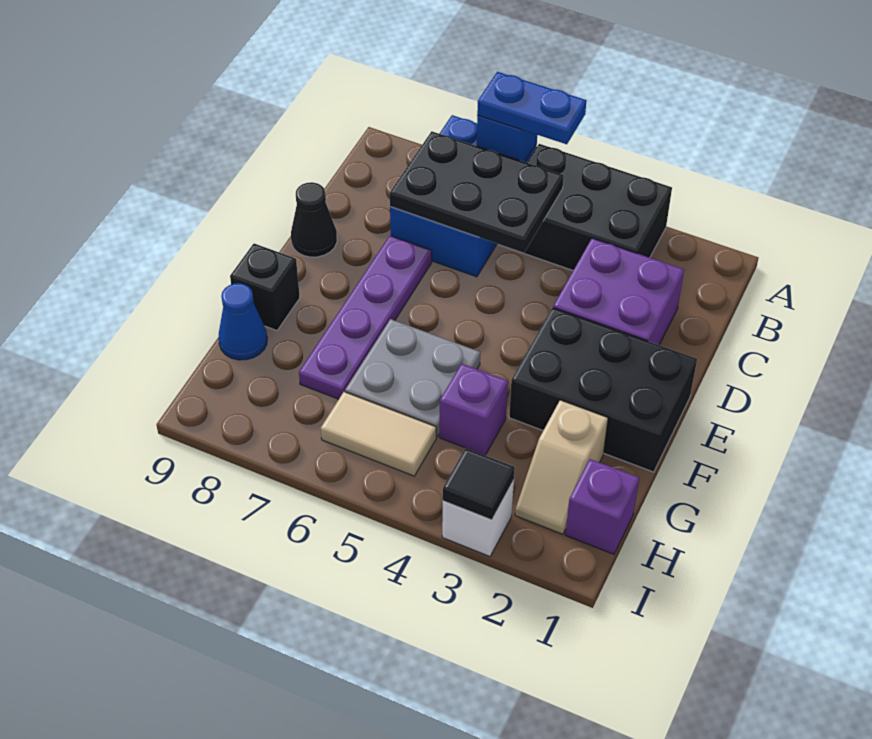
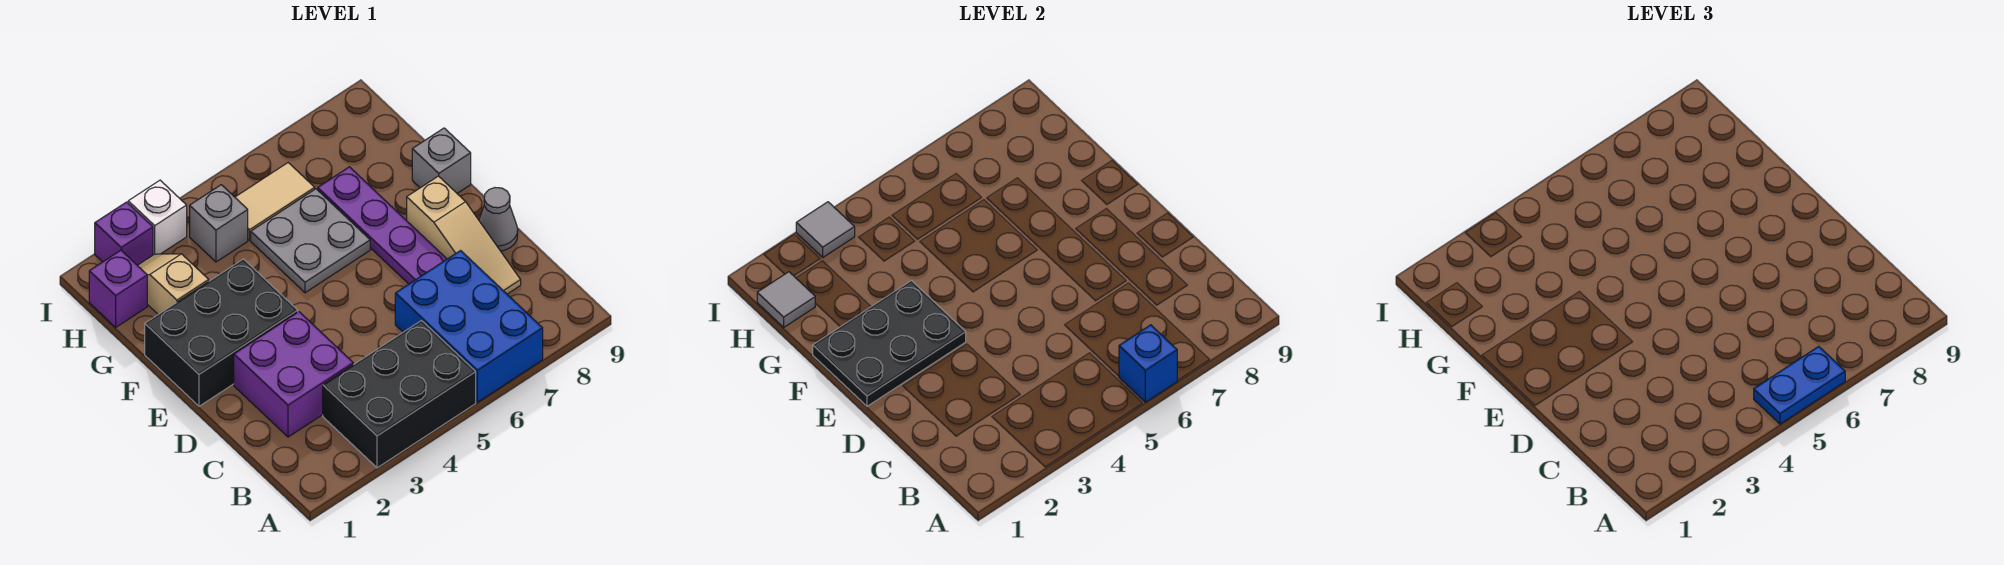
black 2x3 plate [390,131,564,253] -> black 2x3 plate moved to [813,281,966,406]
none -> tan 1x3 slope [407,176,521,294]
black 1x1 cone [291,182,337,257] -> grey 1x1 cone [479,188,518,251]
black 1x1 brick [230,244,300,330] -> grey 1x1 brick [412,128,471,193]
purple 1x1 brick [440,364,508,455] -> purple 1x1 brick moved to [95,202,153,265]
blue 1x1 cone [218,283,267,360] -> none
none -> grey 1x1 tile [757,272,815,327]
none -> grey 1x1 brick [190,185,248,262]
black 1x1 tile [443,448,515,520] -> grey 1x1 tile [796,202,855,257]

